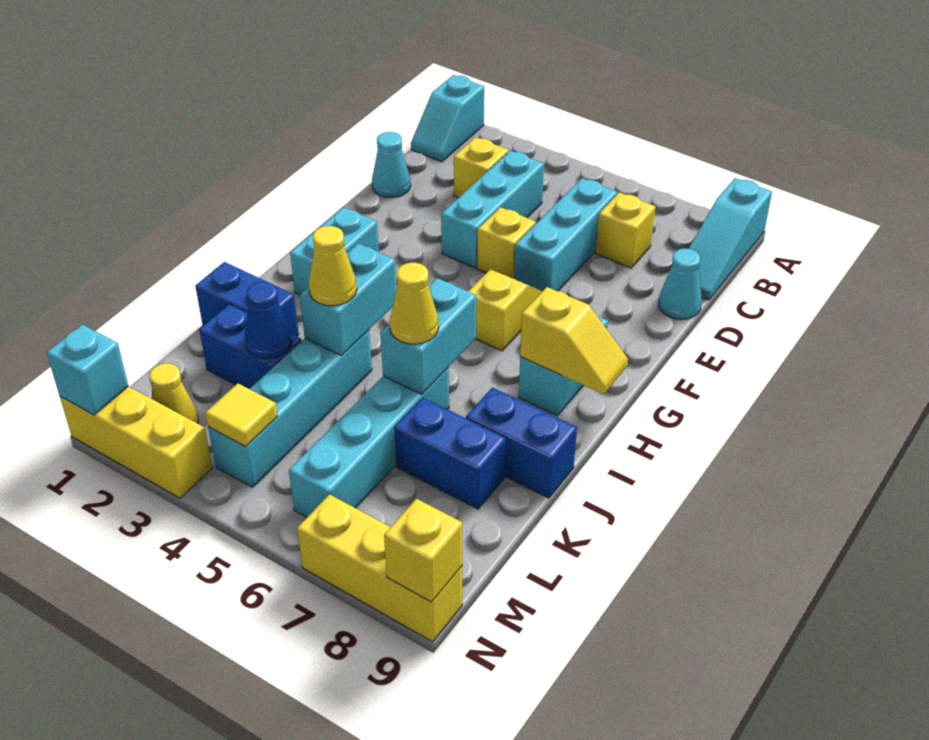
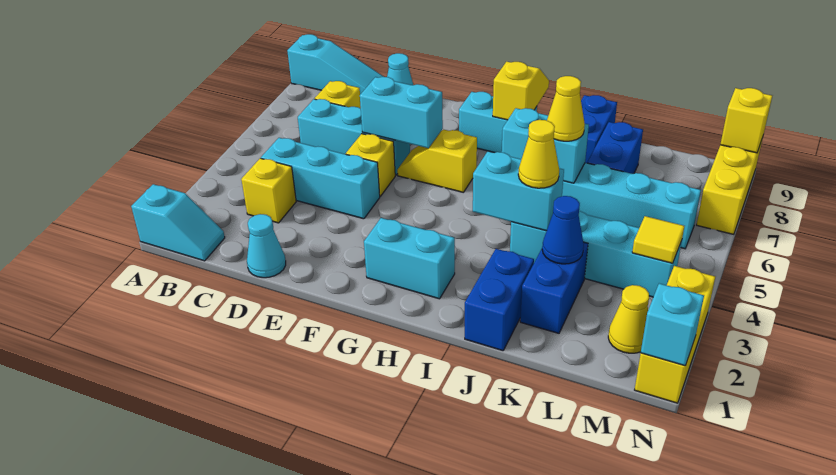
none -> cyan 1x2 brick [360,77,443,148]

